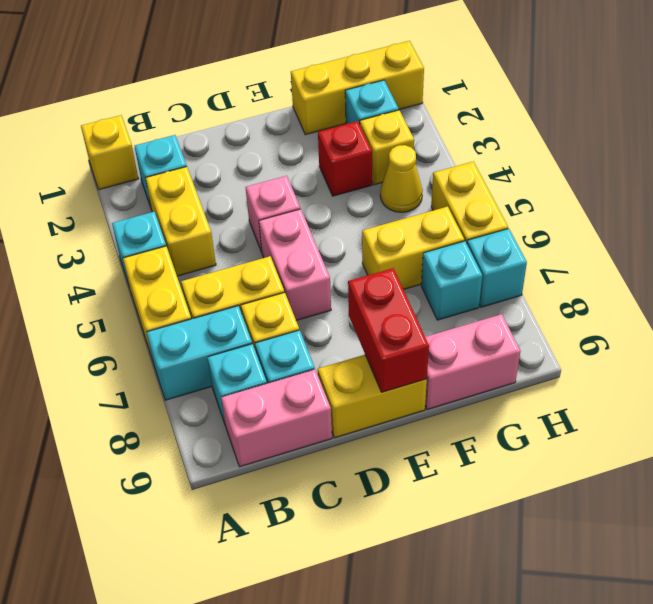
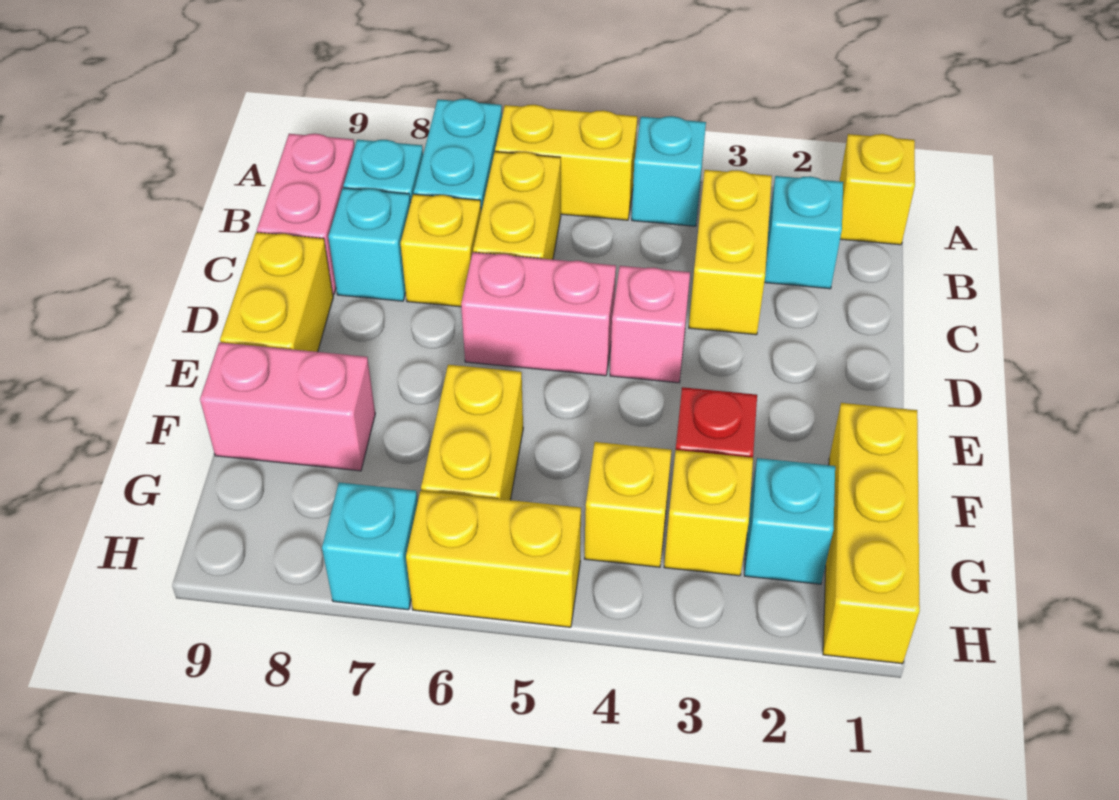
yellow 1x2 brick [145,167,216,276] -> yellow 1x2 brick turned to [689,170,772,335]
red 1x2 brick [348,268,429,392] -> none
pink 1x2 brick [425,314,520,410] -> pink 1x2 brick turned to [200,342,375,471]
yellow 1x1 cone [380,145,423,212] -> yellow 1x1 brick [584,442,671,567]
cyan 1x1 brick [421,241,482,320] -> none

